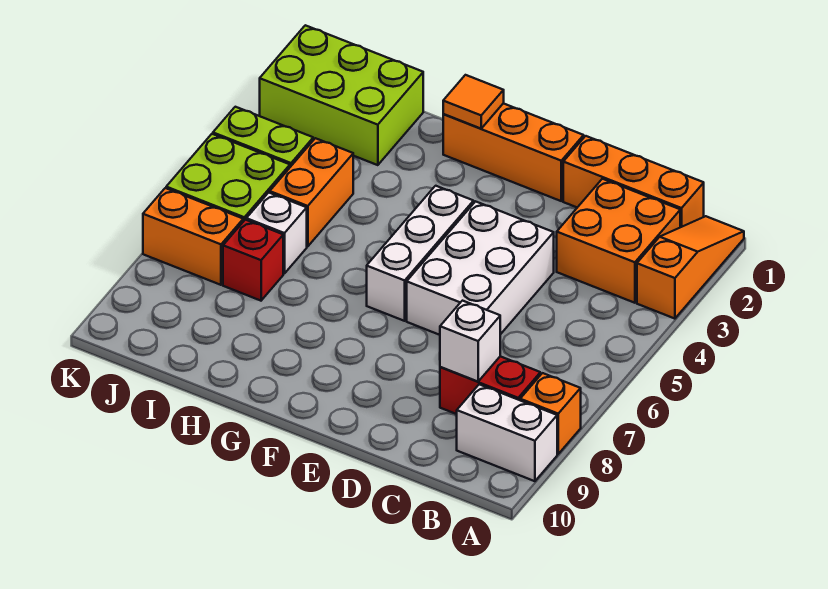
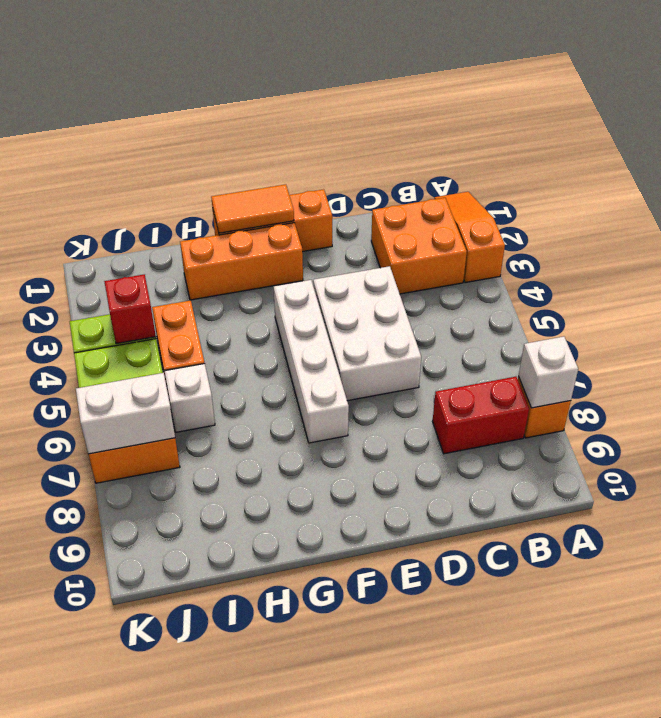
white 1x2 brick [457,384,557,481] -> white 1x2 brick moved to [76,373,175,454]
orange 1x3 brick [563,136,704,227] -> orange 1x3 brick moved to [180,223,303,300]
white 1x1 brick [440,301,500,381] -> white 1x1 brick moved to [519,337,578,408]
white 1x3 brick [367,186,474,321] -> white 1x4 brick [274,280,349,443]
orange 1x1 tile [443,75,504,129] -> orange 1x2 tile [211,184,294,233]
lime 2x3 brick [260,25,423,165] -> none
red 1x1 brick [223,220,283,301] -> red 1x1 brick moved to [104,274,156,344]

